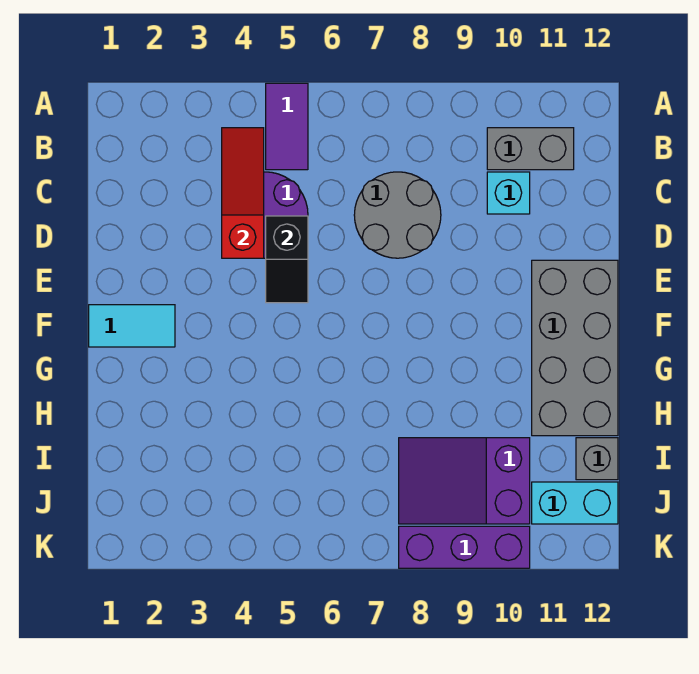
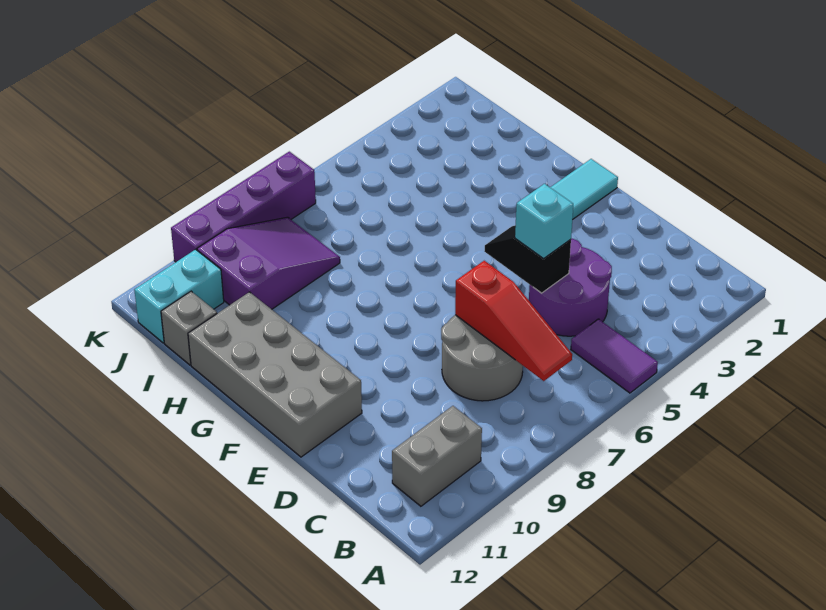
red 1x3 slope [222,128,264,258] -> red 1x3 slope moved to [455,261,572,381]
cyan 1x1 brick [487,172,530,214] -> cyan 1x1 brick moved to [515,184,573,258]
purple 1x3 brick [399,526,530,568] -> purple 1x4 brick [171,152,316,262]

